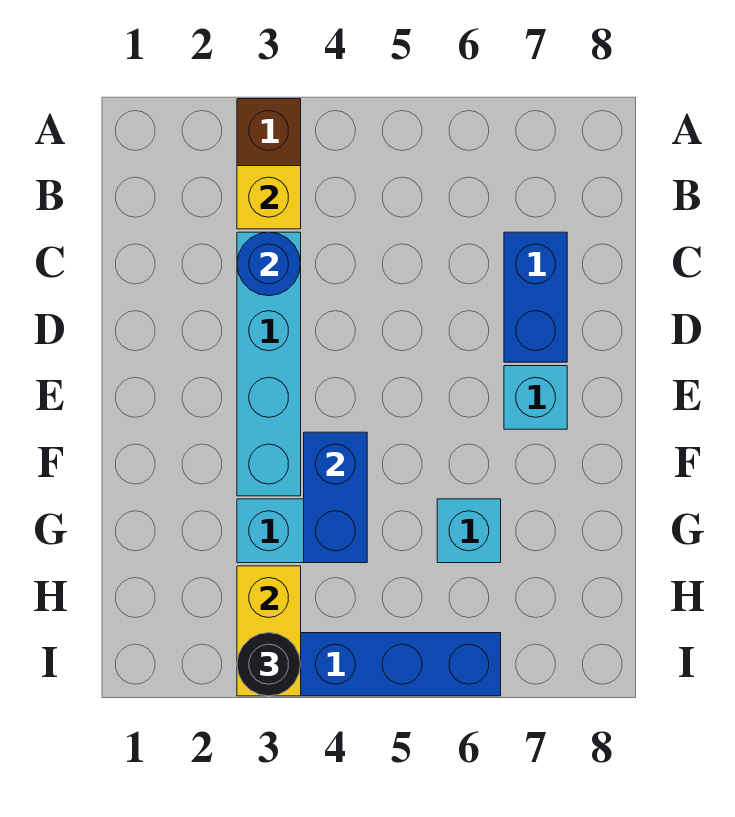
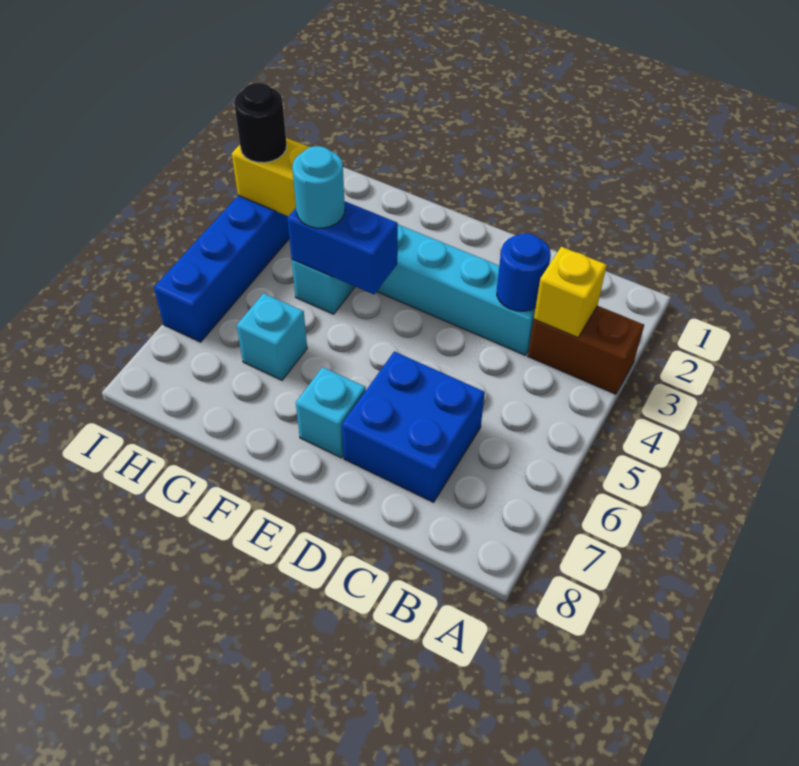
blue 1x2 brick [504,232,567,362] -> blue 2x2 brick [342,351,485,502]
none -> cyan 1x1 round brick [292,146,345,228]

